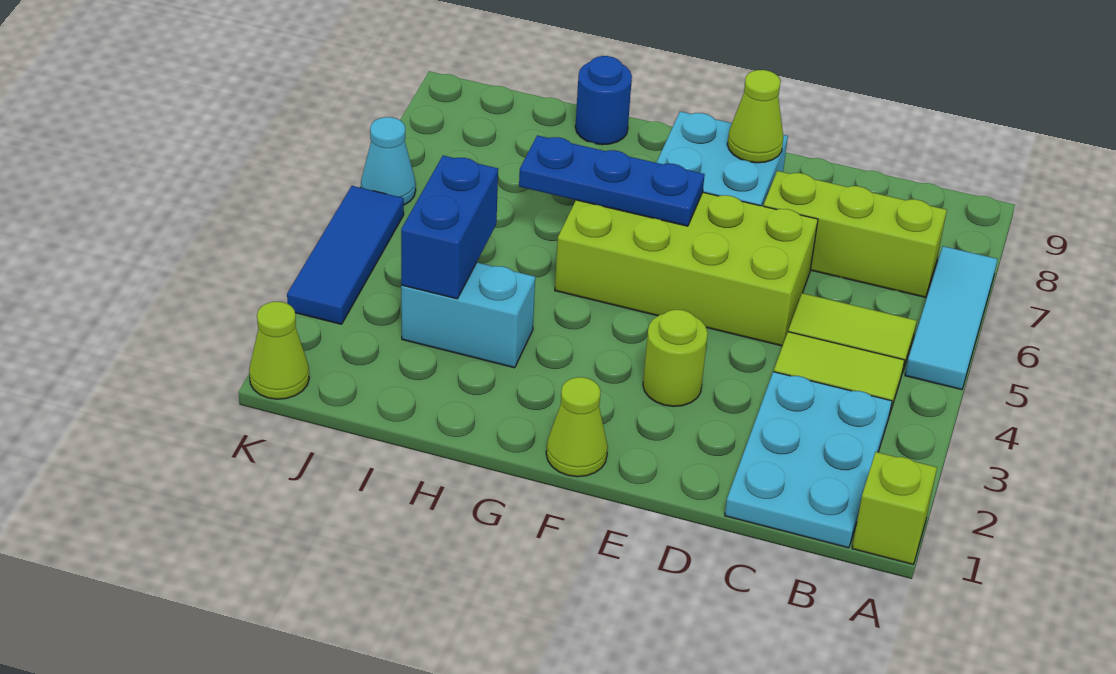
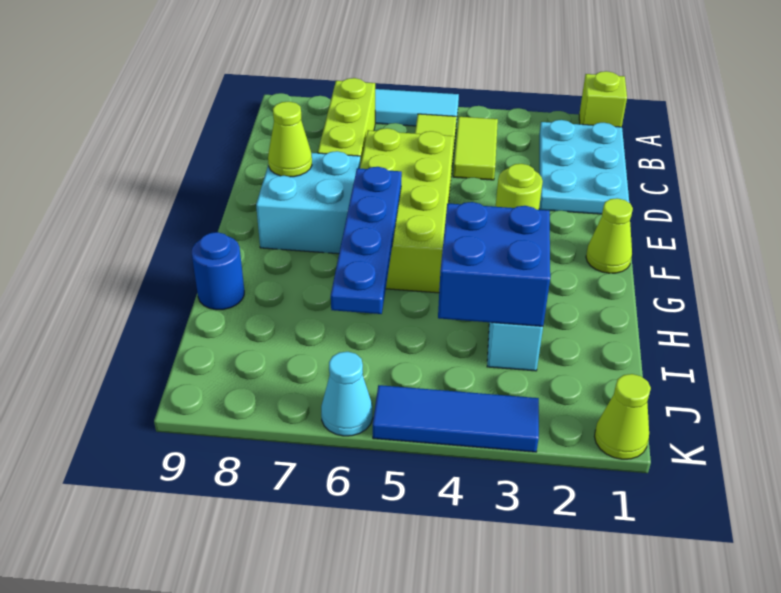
cyan 2x3 plate [725,372,892,548] -> cyan 2x3 plate turned to [539,120,629,214]
blue 1x3 plate [519,135,705,226] -> blue 1x4 plate [331,167,402,314]
blue 1x2 brick [401,156,498,299] -> blue 2x2 brick [438,202,550,326]

